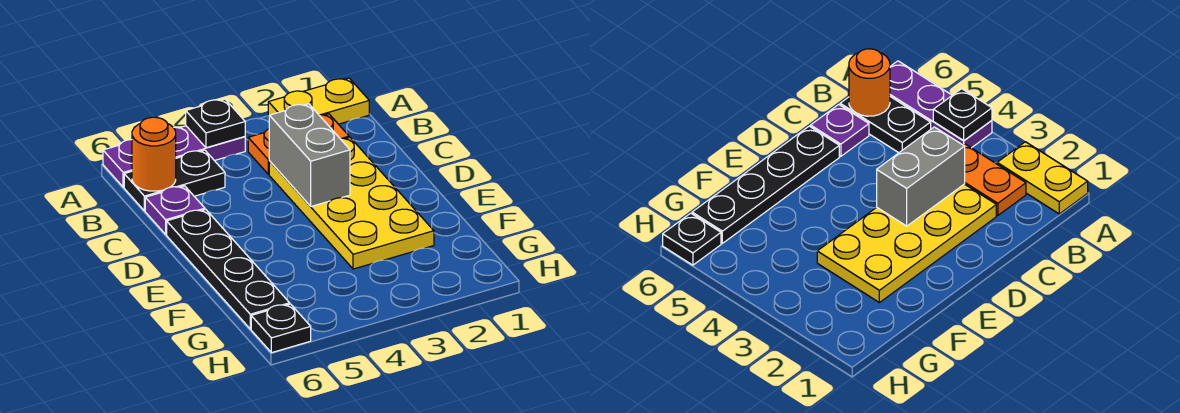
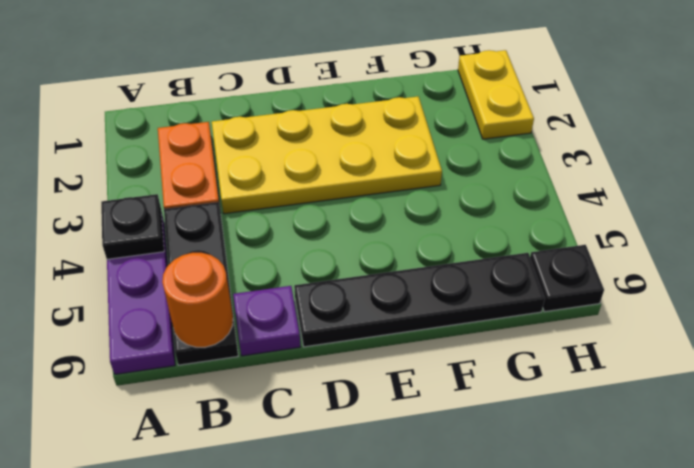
yellow 1x2 plate [268,78,369,124] -> yellow 1x2 plate moved to [458,50,534,139]
black 1x2 plate [124,150,225,211] -> black 1x3 plate [164,202,238,365]
grey 1x2 brick [269,104,350,206] -> none

